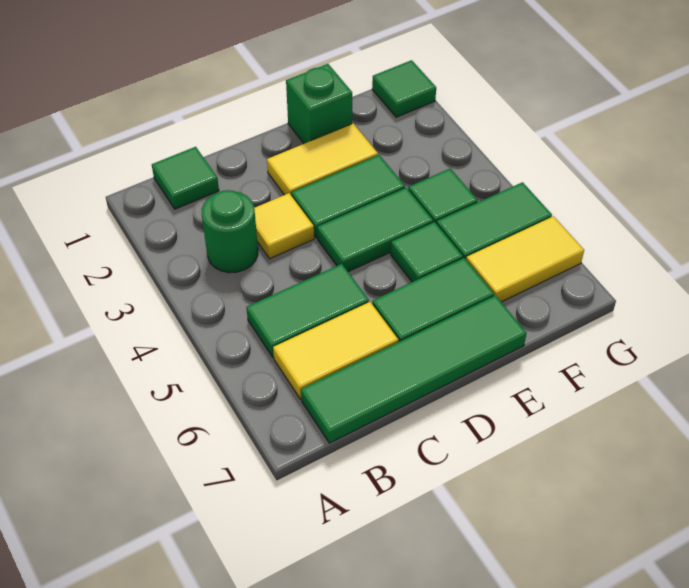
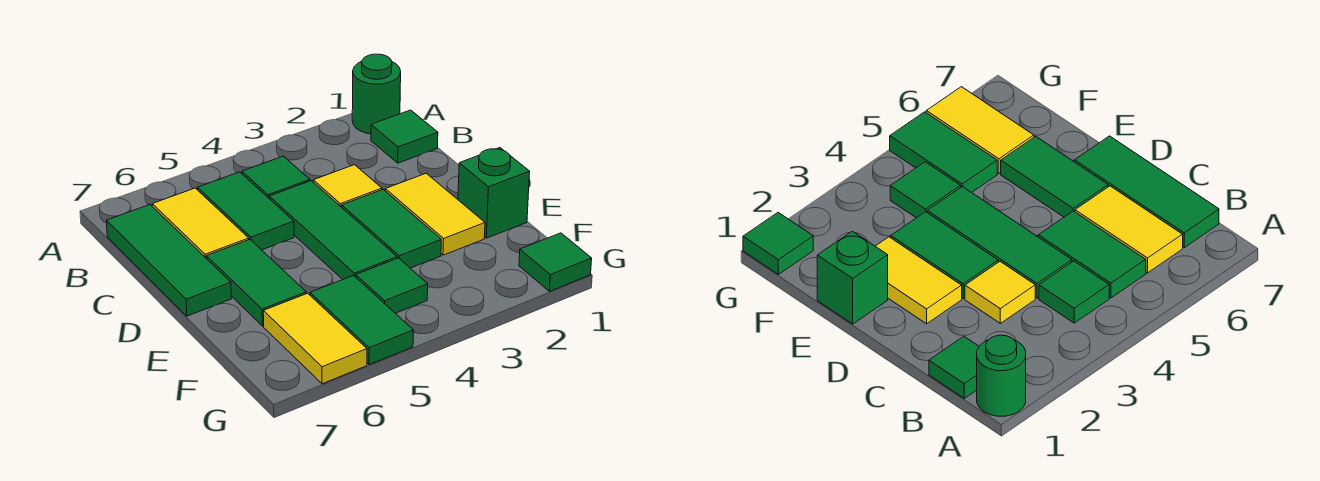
green 1x1 round brick [202,190,258,273] -> green 1x1 round brick moved to [352,54,401,134]
green 1x4 tile [301,295,527,443] -> green 1x3 tile [107,205,231,316]
green 1x2 tile [317,188,433,272] -> green 1x3 tile [269,181,397,279]
green 1x1 tile [391,222,463,282] -> green 1x1 tile moved to [242,156,310,198]

